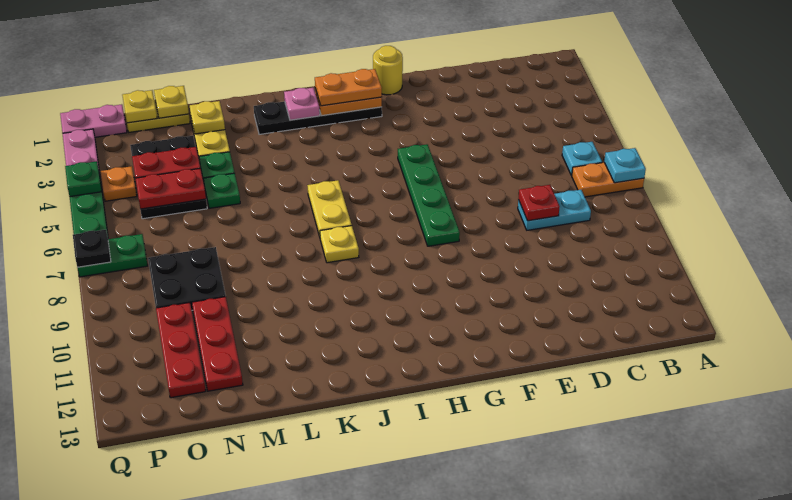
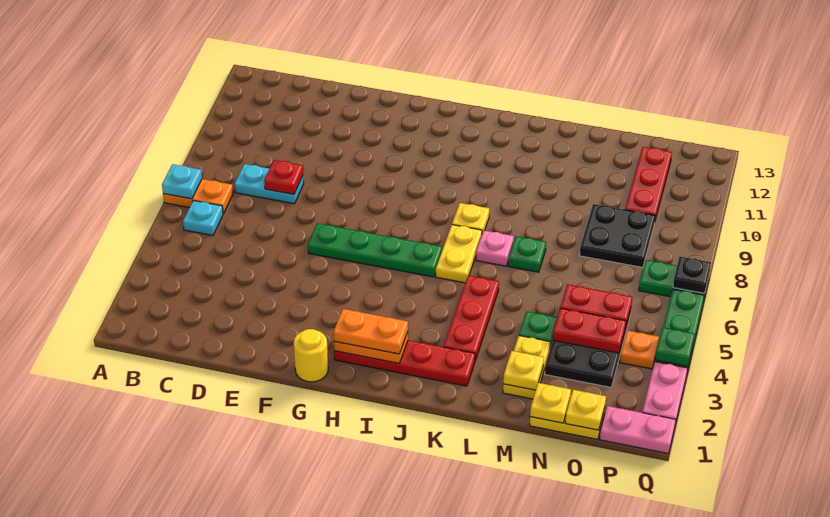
green 1x4 plate [398,144,460,246] -> green 1x4 plate turned to [308,223,442,277]
black 1x4 plate [254,102,382,134] -> red 1x4 plate [334,340,475,386]
pink 1x1 plate [284,88,320,120] -> pink 1x1 plate moved to [476,230,514,266]
green 1x1 plate [204,173,240,208] -> green 1x1 plate moved to [508,236,546,272]
red 1x3 plate [192,297,243,391] -> red 1x3 plate moved to [444,276,499,360]

